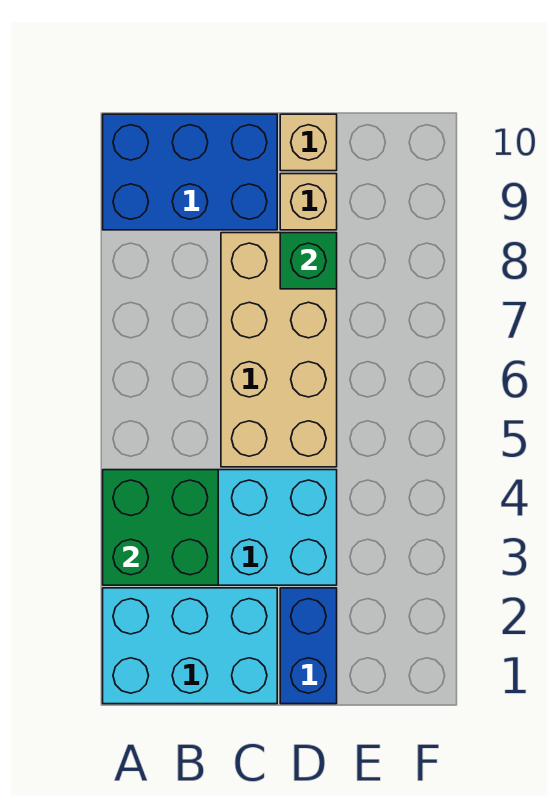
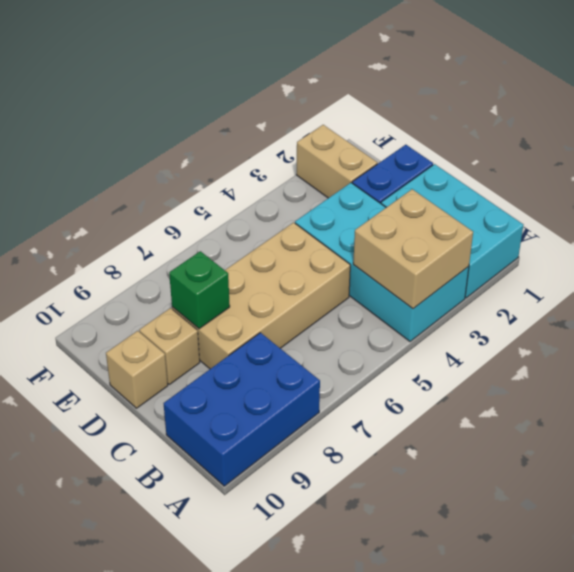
green 2x2 brick [103,470,218,585] -> tan 2x2 brick [353,189,473,309]
blue 2x3 brick [103,114,277,230] -> blue 2x3 brick turned to [163,333,320,486]
none -> tan 1x2 brick [297,125,377,198]

